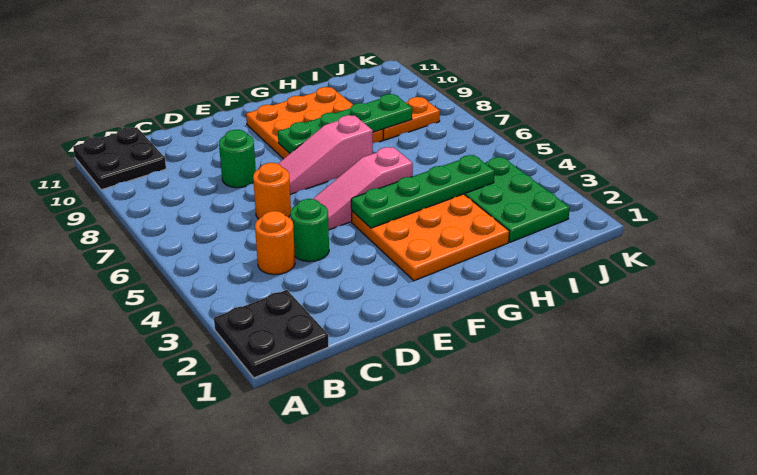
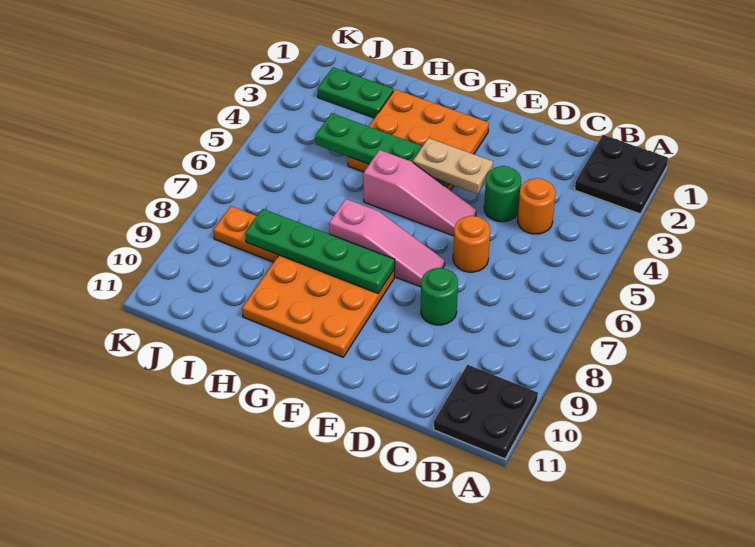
none -> tan 1x2 plate [413,138,493,194]
green 2x3 plate [464,157,570,242] -> green 1x2 plate [318,67,393,118]

